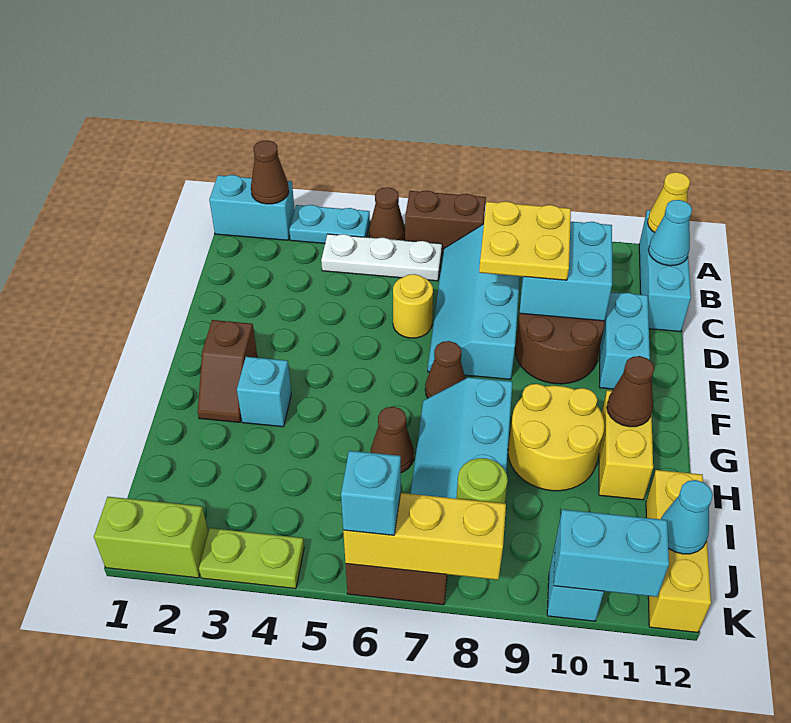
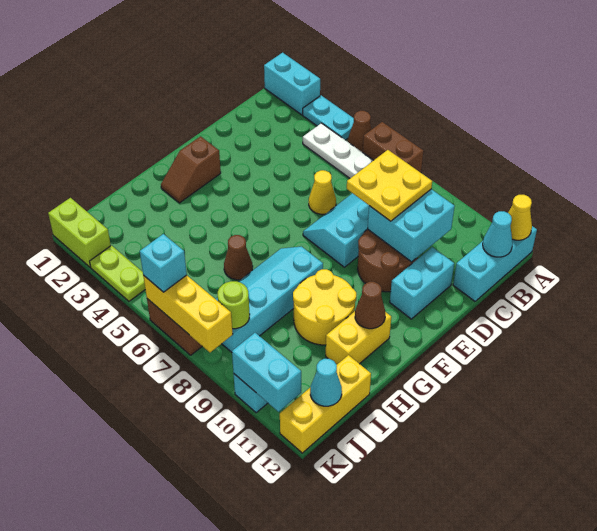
brown 1x1 cone [251,140,289,204] -> none
yellow 1x1 round brick [393,274,433,338] -> yellow 1x1 cone [309,170,336,214]
brown 1x1 cone [425,341,465,398] -> none
cyan 1x1 brick [237,357,291,427] -> none

